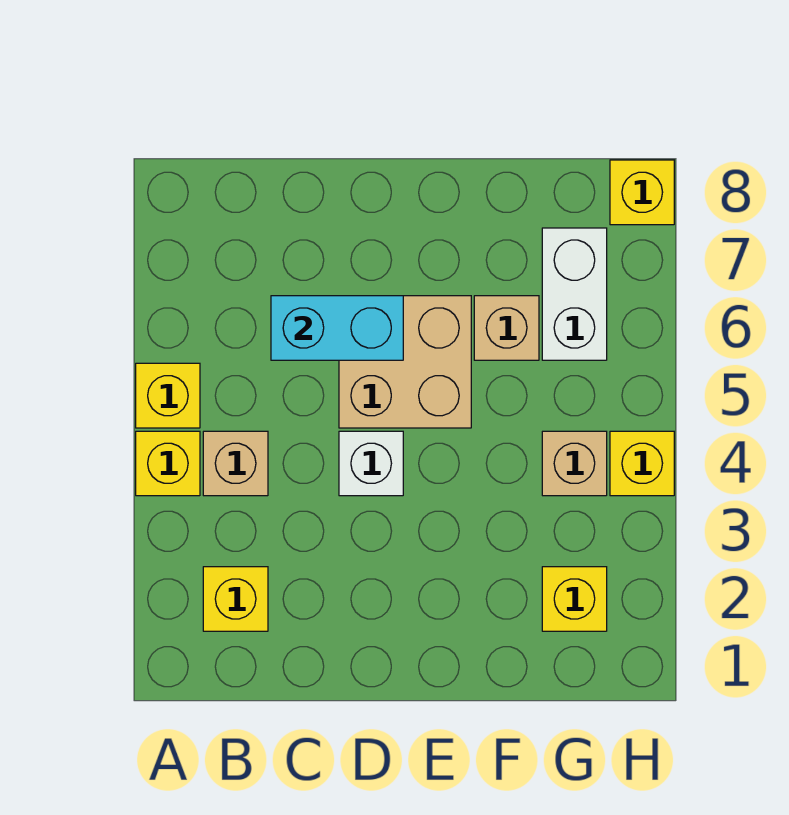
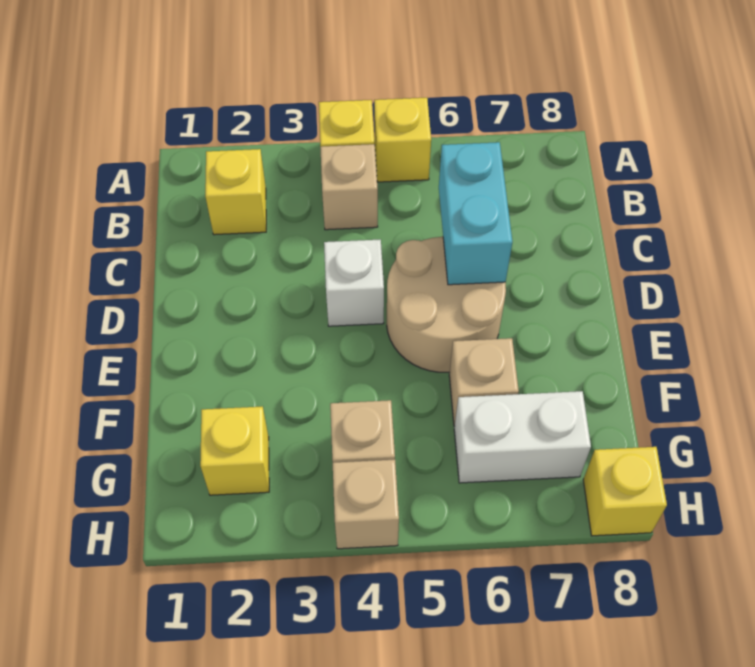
tan 2x2 brick [339,296,471,428] -> tan 2x2 round brick [387,237,506,372]
yellow 1x1 brick [610,431,674,496] -> tan 1x1 brick [333,460,399,549]

